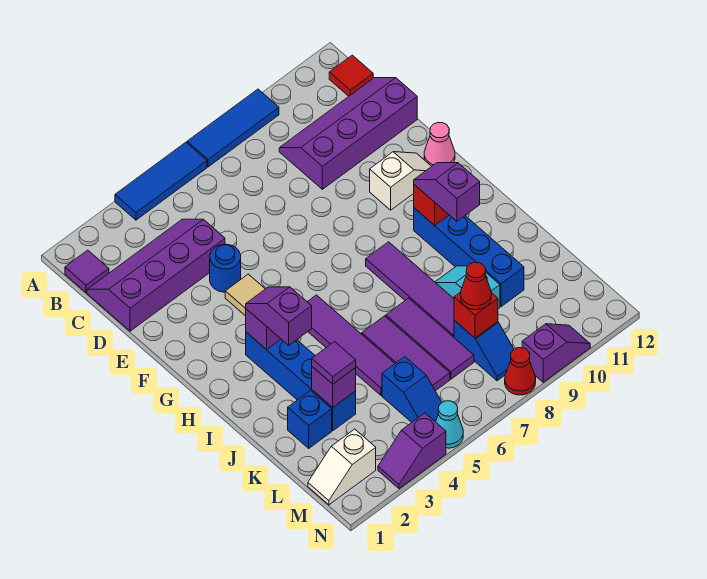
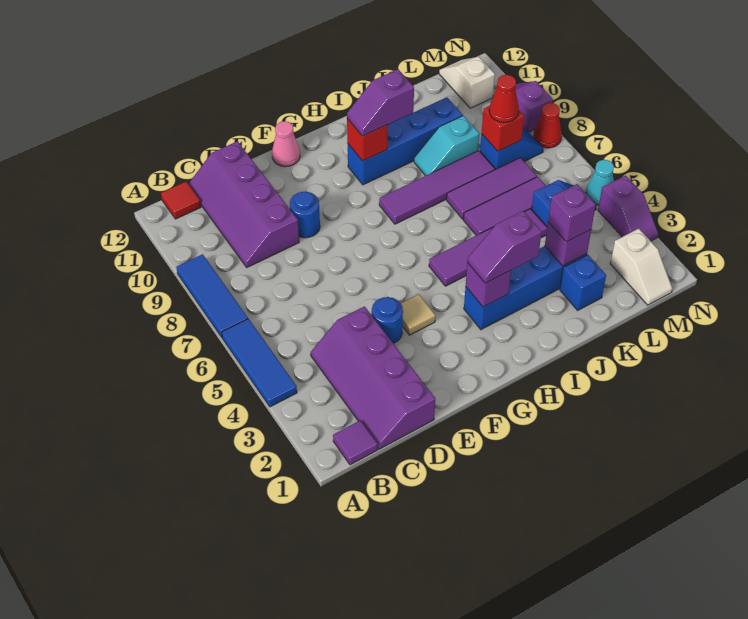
none -> blue 1x1 round brick [290,192,320,238]
white 1x2 slope [370,152,432,210] -> white 1x2 slope moved to [439,57,495,108]
purple 1x1 tile [312,342,356,384] -> purple 1x1 brick [548,184,596,242]

